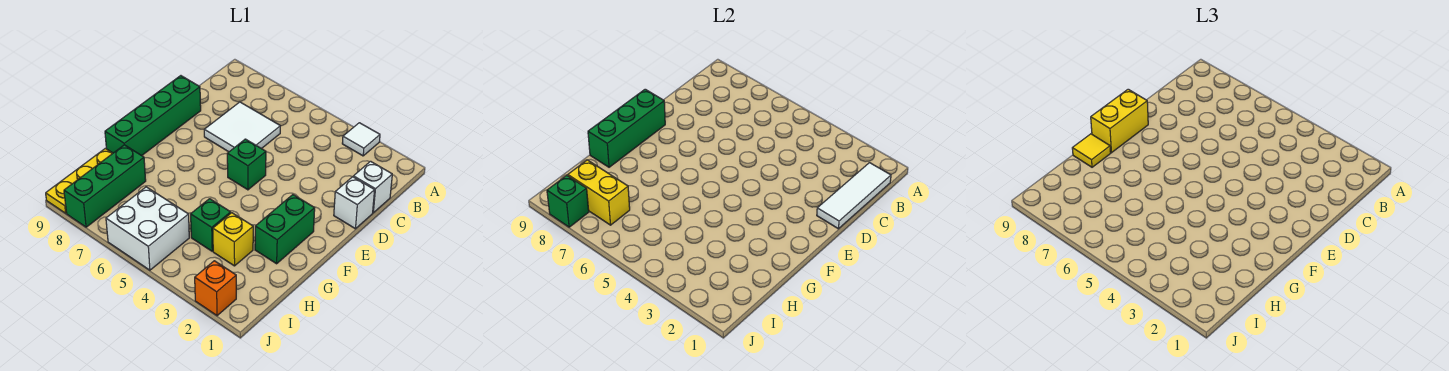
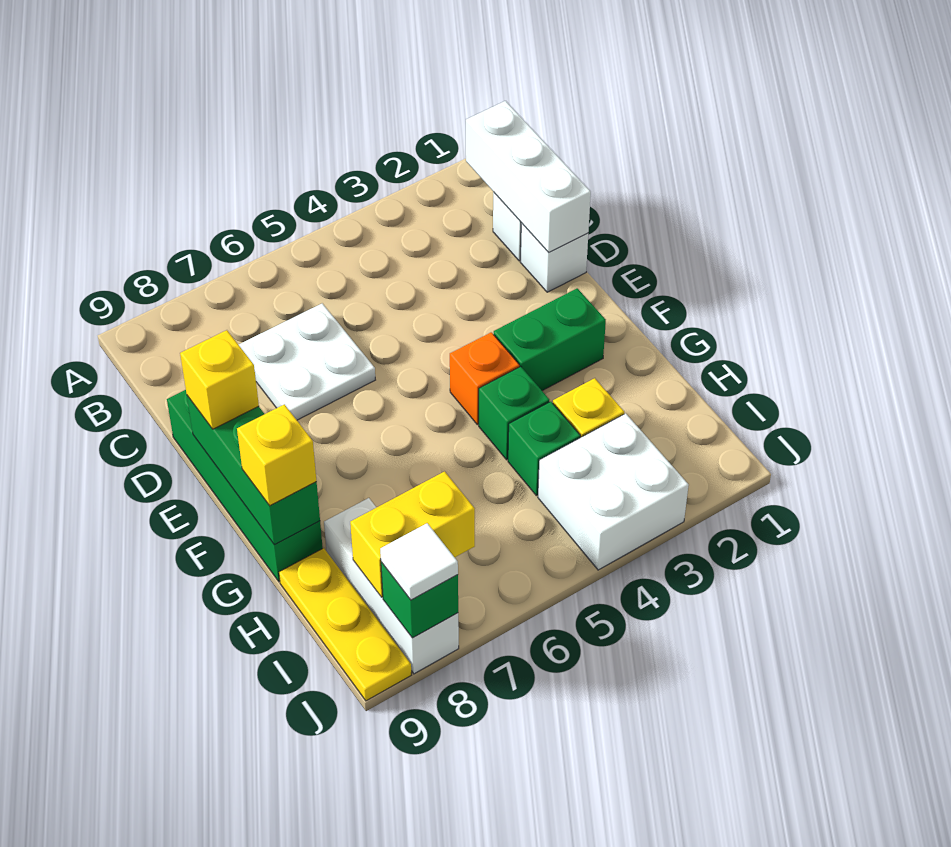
white 1x1 tile [342,123,380,156] -> white 1x1 tile moved to [380,523,458,600]
white 1x3 tile [817,163,891,229] -> white 1x3 brick [466,101,591,252]
white 2x2 tile [204,102,280,152] -> white 2x2 plate [239,303,375,420]
green 1x1 brick [227,139,266,190] -> green 1x1 brick moved to [479,367,549,460]
yellow 1x2 brick [1091,89,1148,153] -> yellow 1x1 brick [180,330,259,429]
green 1x2 brick [255,195,315,264] -> green 1x2 brick turned to [494,288,606,391]
yellow 1x1 tile [1072,134,1111,167] -> yellow 1x1 brick [237,404,316,506]
green 1x3 brick [64,145,146,227] -> white 1x3 brick [324,498,459,674]
white 2x2 brick [106,187,189,270] -> white 2x2 brick moved to [538,413,689,570]
orange 1x1 brick [195,261,236,316] -> orange 1x1 brick moved to [450,332,519,425]

